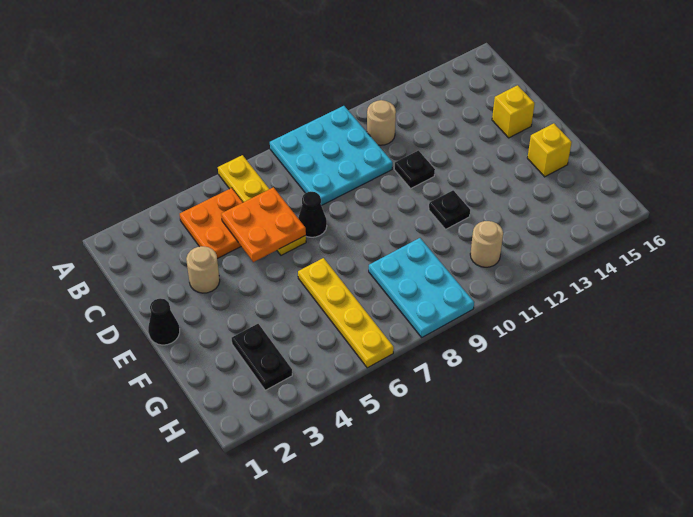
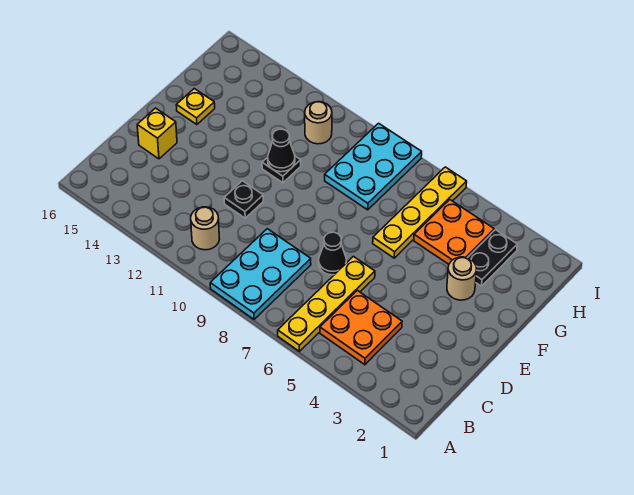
cyan 3x3 plate [270,106,393,206] -> cyan 2x3 plate [210,229,311,319]
orange 2x2 plate [221,187,306,262] -> orange 2x2 plate moved to [414,200,494,264]
tan 1x1 round brick [186,246,220,293] -> tan 1x1 round brick moved to [447,257,477,300]
black 1x1 cone [148,298,180,345] -> black 1x1 cone moved to [268,129,295,172]
yellow 1x1 brick [527,123,572,177] -> yellow 1x1 plate [176,89,215,125]

